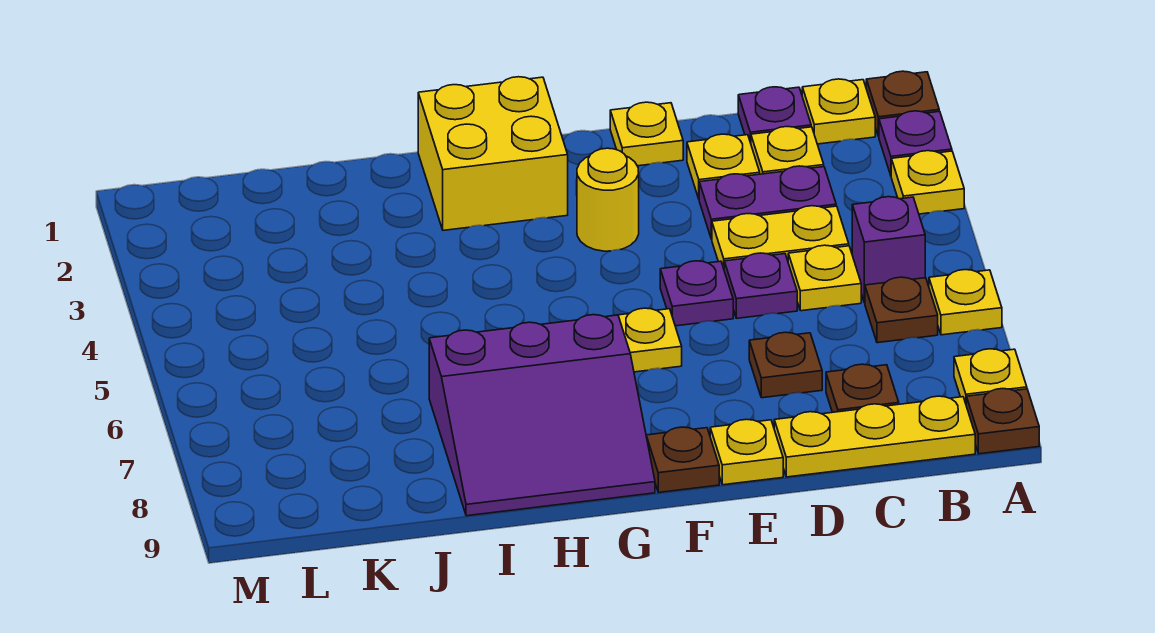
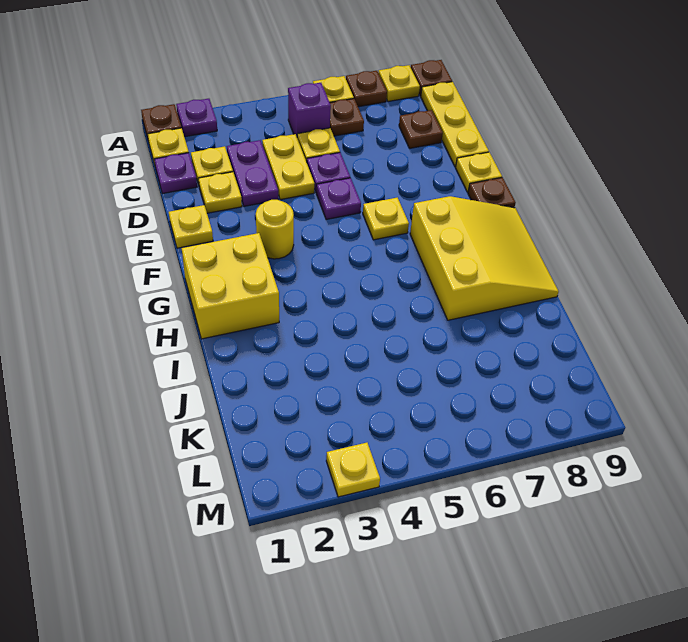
yellow 1x1 plate [891,151,964,214] -> yellow 1x1 plate moved to [326,443,380,497]
brown 1x1 plate [749,332,822,398] -> brown 1x1 plate moved to [346,71,387,107]
purple 3x3 slope [429,315,655,516] -> yellow 3x3 slope [410,196,559,320]

